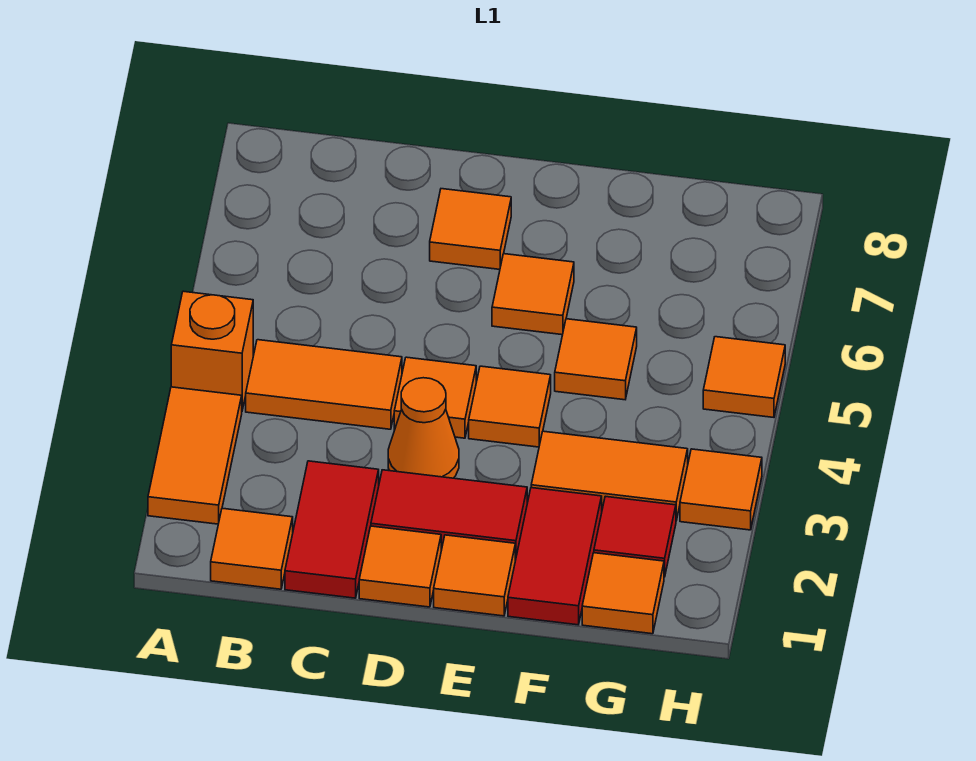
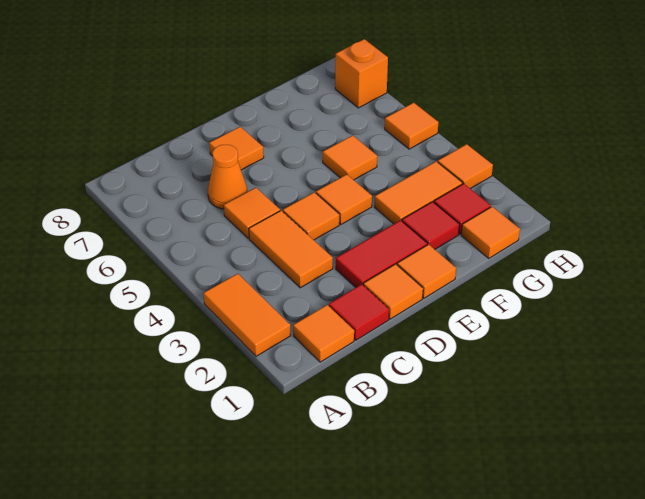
orange 1x1 brick [171,291,253,410] -> orange 1x1 brick moved to [335,39,388,108]
orange 1x2 tile [246,340,402,429] -> orange 1x2 tile turned to [249,211,333,288]
red 1x2 tile [285,461,379,598] -> red 1x1 tile [329,284,389,340]
orange 1x1 cone [388,378,459,478] -> orange 1x1 cone moved to [208,145,247,209]
orange 1x1 tile [492,254,574,335] -> orange 1x1 tile moved to [224,188,280,238]
red 1x2 tile [508,488,602,625] -> red 1x1 tile [402,202,459,249]

